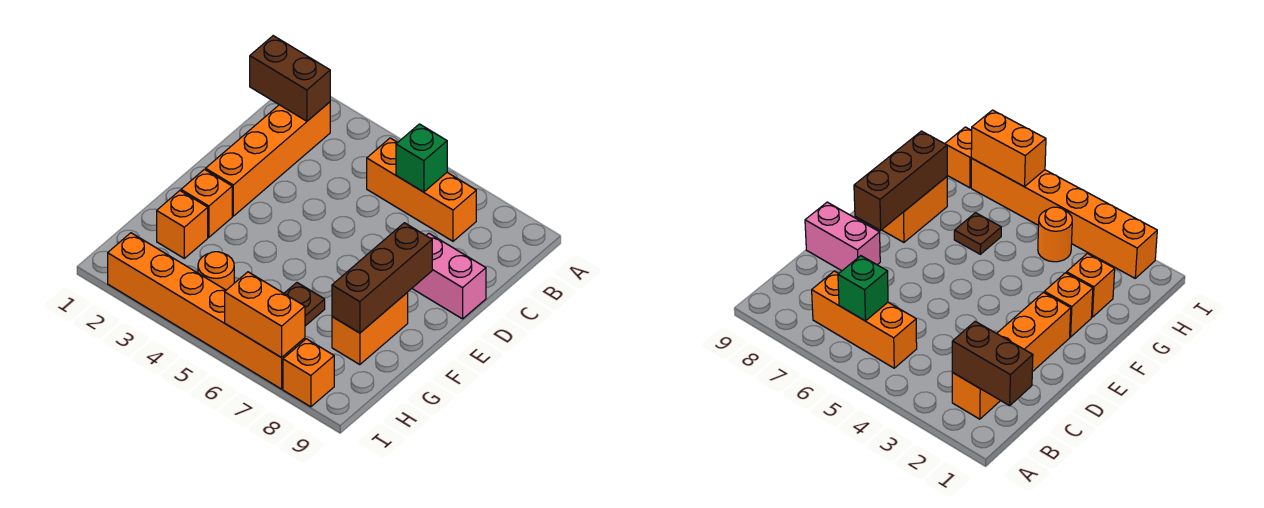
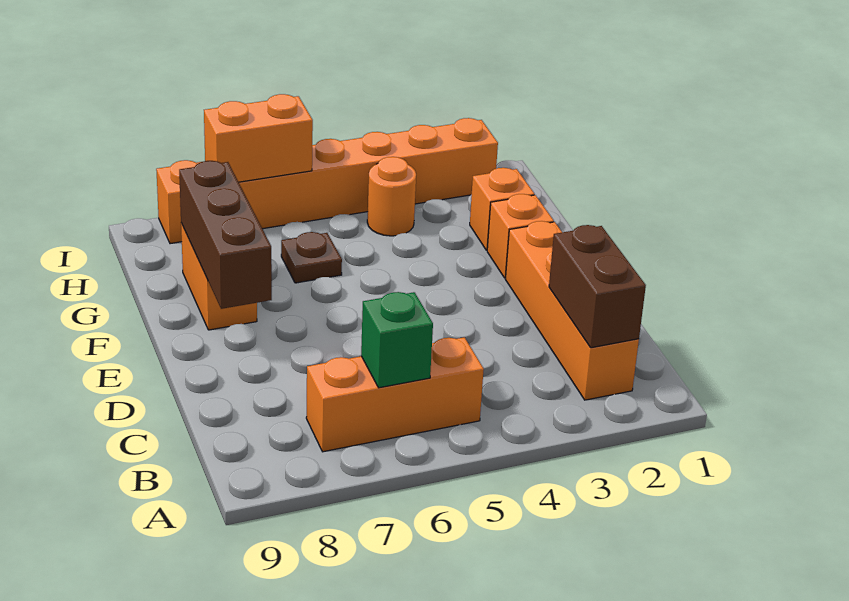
brown 1x2 brick [250,36,330,121] -> brown 1x2 brick turned to [549,225,646,348]
pink 1x2 brick [412,233,486,319] -> none

